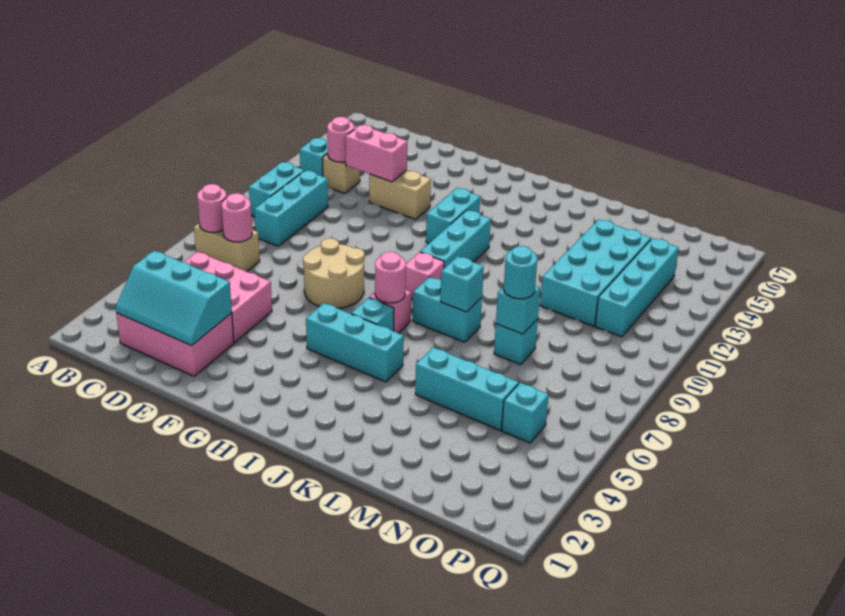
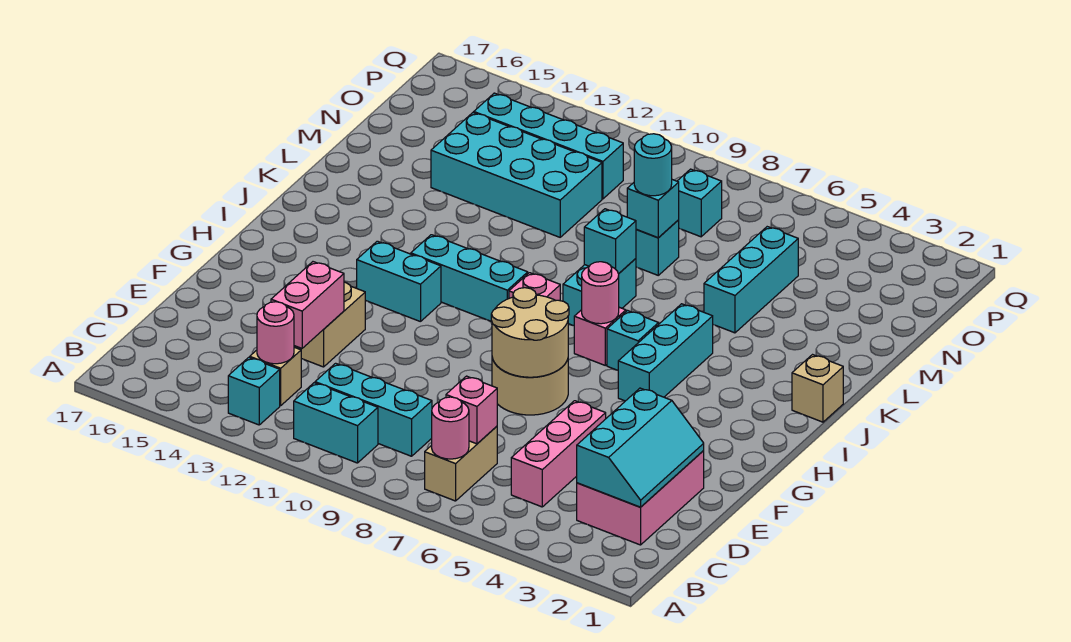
pink 2x3 brick [184,252,272,342] -> pink 1x3 brick [511,401,606,507]
pink 1x1 round brick [221,193,252,242] -> pink 1x1 brick [446,376,497,444]
none -> tan 2x2 round brick [491,288,569,377]
none -> tan 1x1 brick [792,355,843,422]
cyan 1x1 brick [502,383,549,443] -> cyan 1x1 brick moved to [678,169,722,237]

